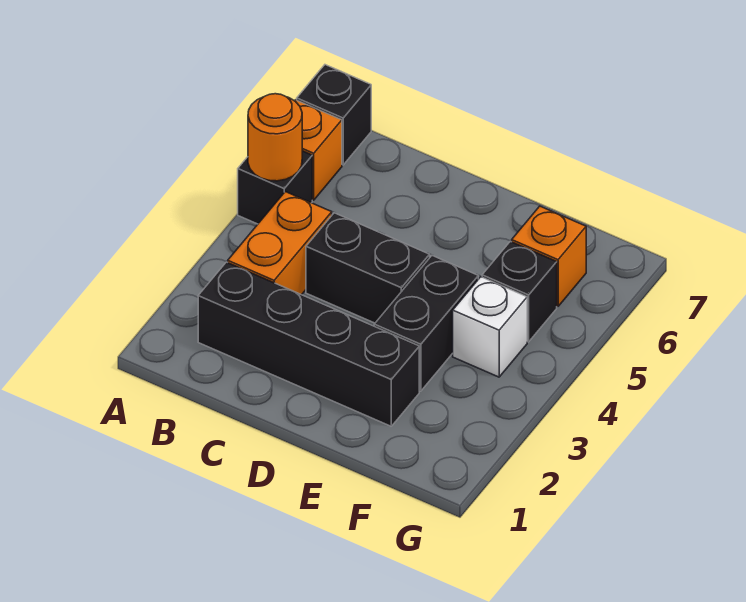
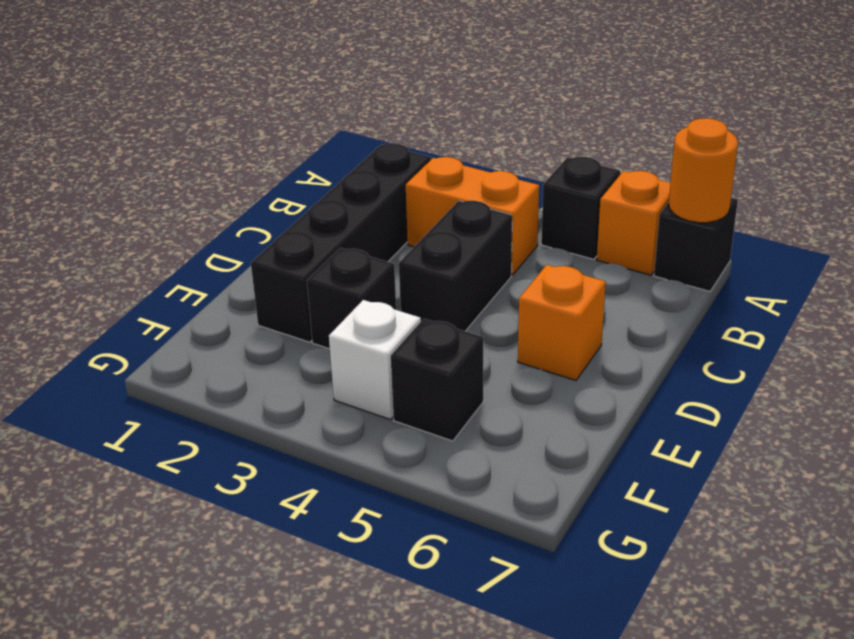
orange 1x1 round brick [248,94,302,181] -> orange 1x1 round brick moved to [669,118,738,223]
black 1x2 brick [374,255,478,391] -> black 1x1 brick [307,248,396,349]
orange 1x1 brick [512,206,586,306] -> orange 1x1 brick moved to [518,265,606,380]

